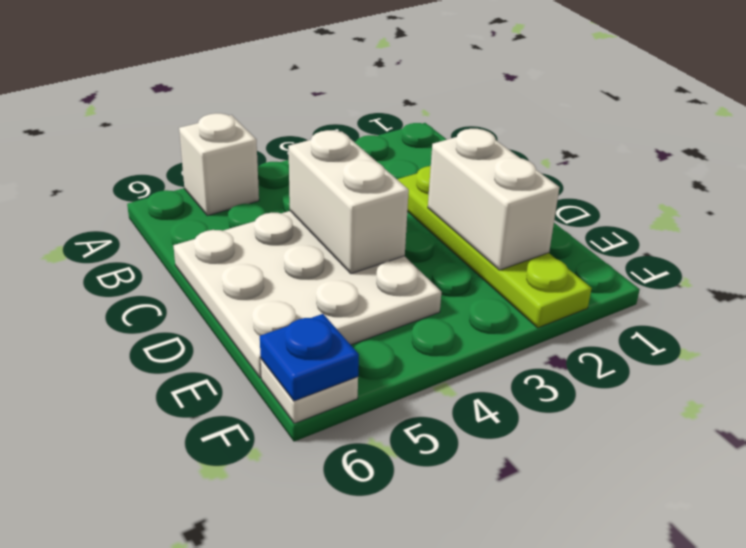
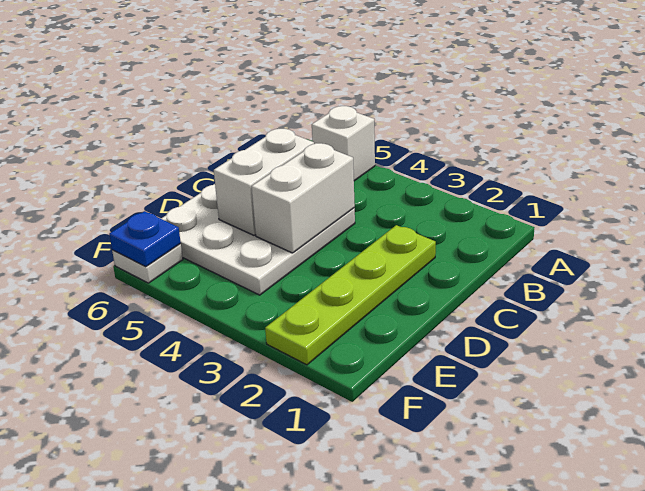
white 1x2 brick [428,129,560,270] -> white 1x2 brick moved to [214,129,314,235]

